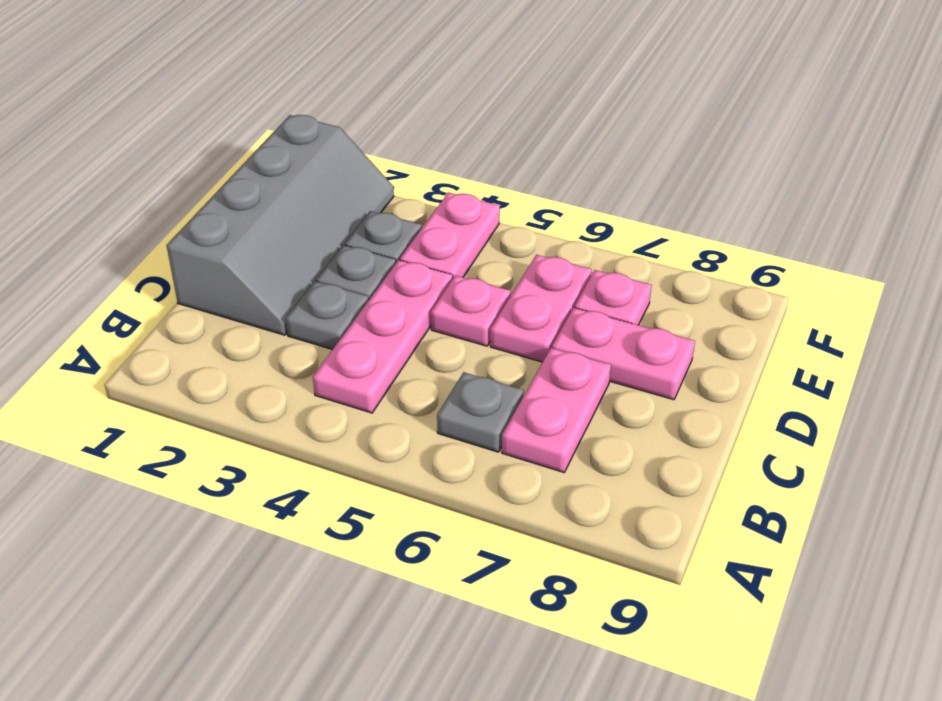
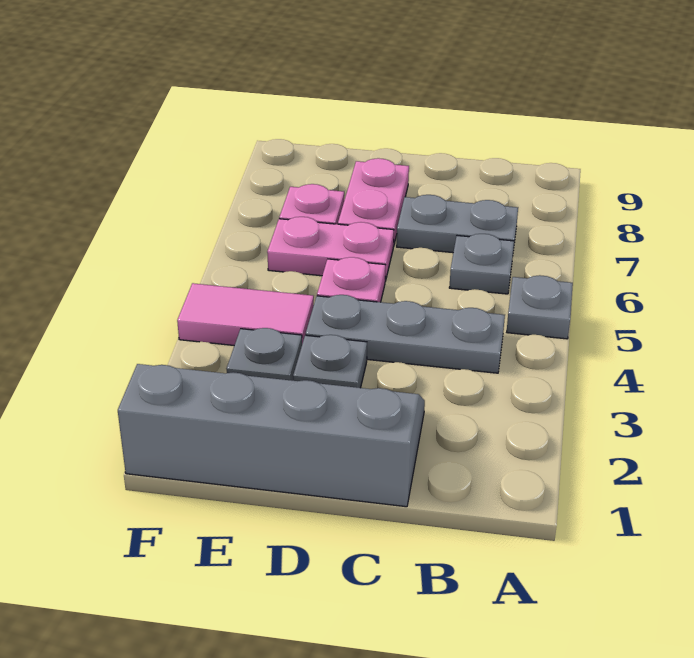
pink 1x3 plate [313,260,453,413] -> grey 1x3 plate [306,295,505,373]
pink 1x2 plate [502,348,611,472] -> grey 1x2 plate [397,195,518,253]
grey 1x1 plate [286,281,369,350] -> grey 1x1 plate moved to [507,275,573,339]
pink 1x2 plate [400,193,500,278] -> pink 1x2 tile [177,283,314,345]

